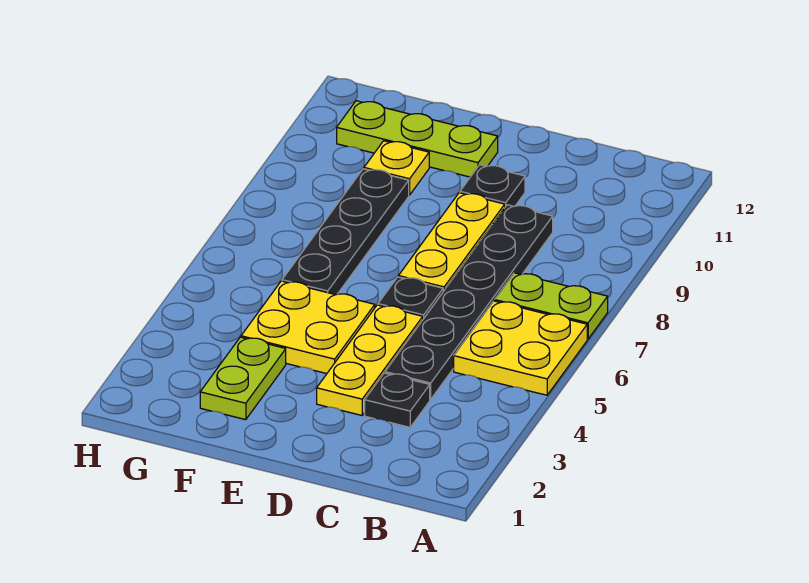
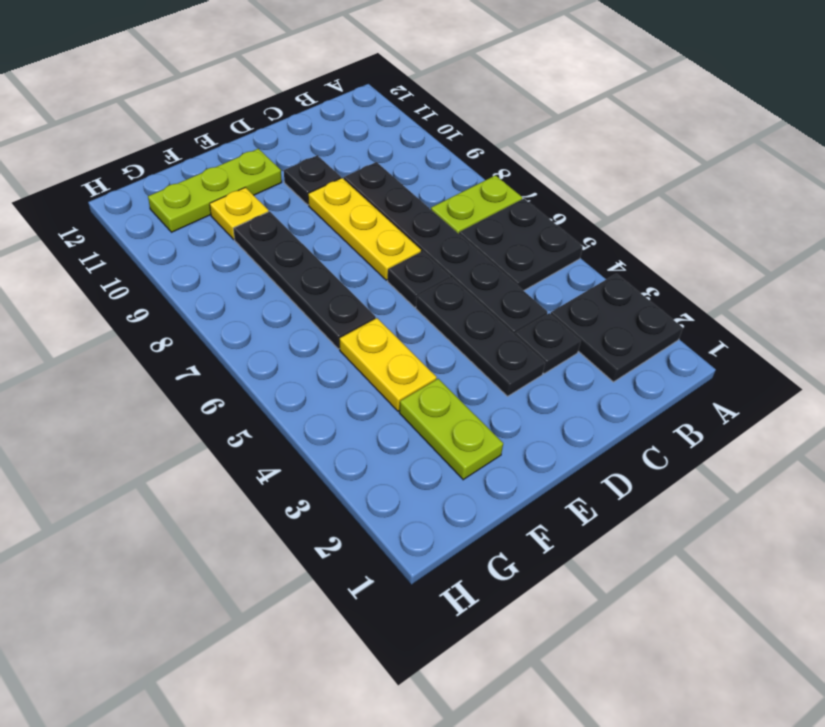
none -> black 2x2 plate [551,274,683,382]
yellow 2x2 plate [454,301,587,395] -> black 2x2 plate [459,199,583,291]
yellow 1x3 plate [317,305,423,415] -> black 1x3 plate [416,278,545,396]
yellow 2x2 plate [241,281,375,374] -> yellow 1x2 plate [340,318,437,411]

